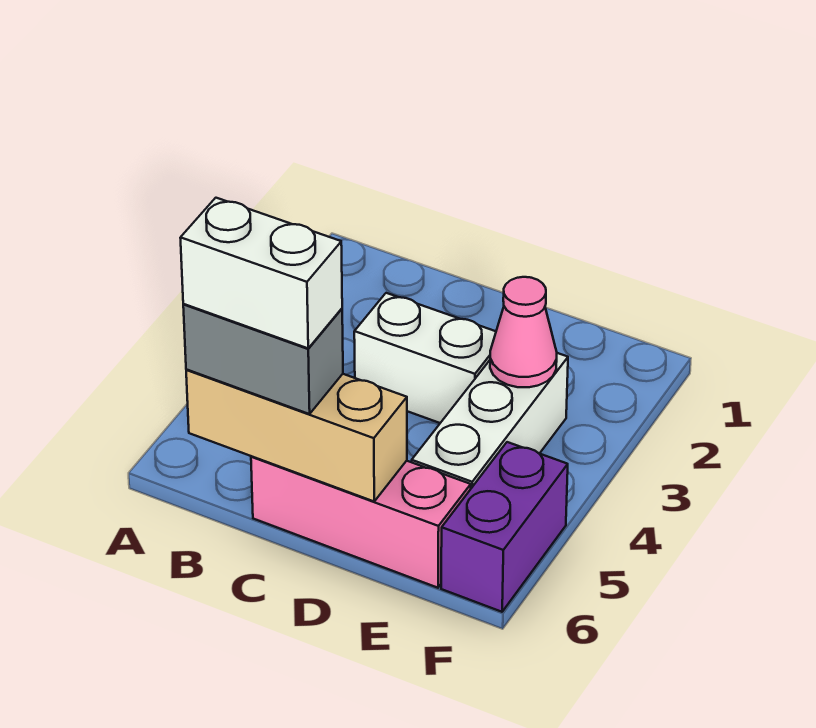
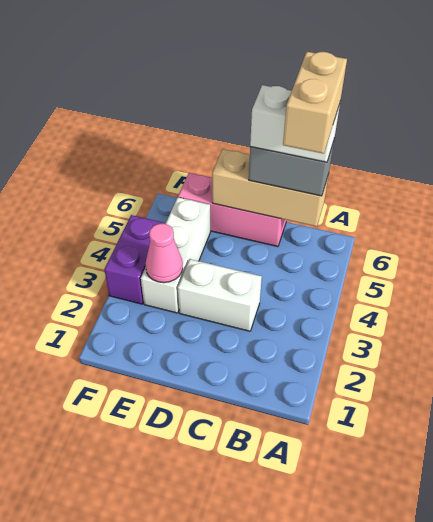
none -> tan 1x2 brick [283,52,347,154]
purple 1x2 brick [441,442,568,612] -> purple 1x2 brick moved to [104,215,164,304]

